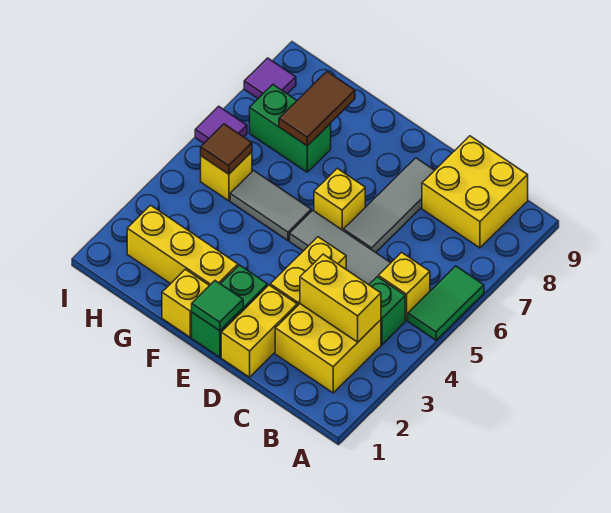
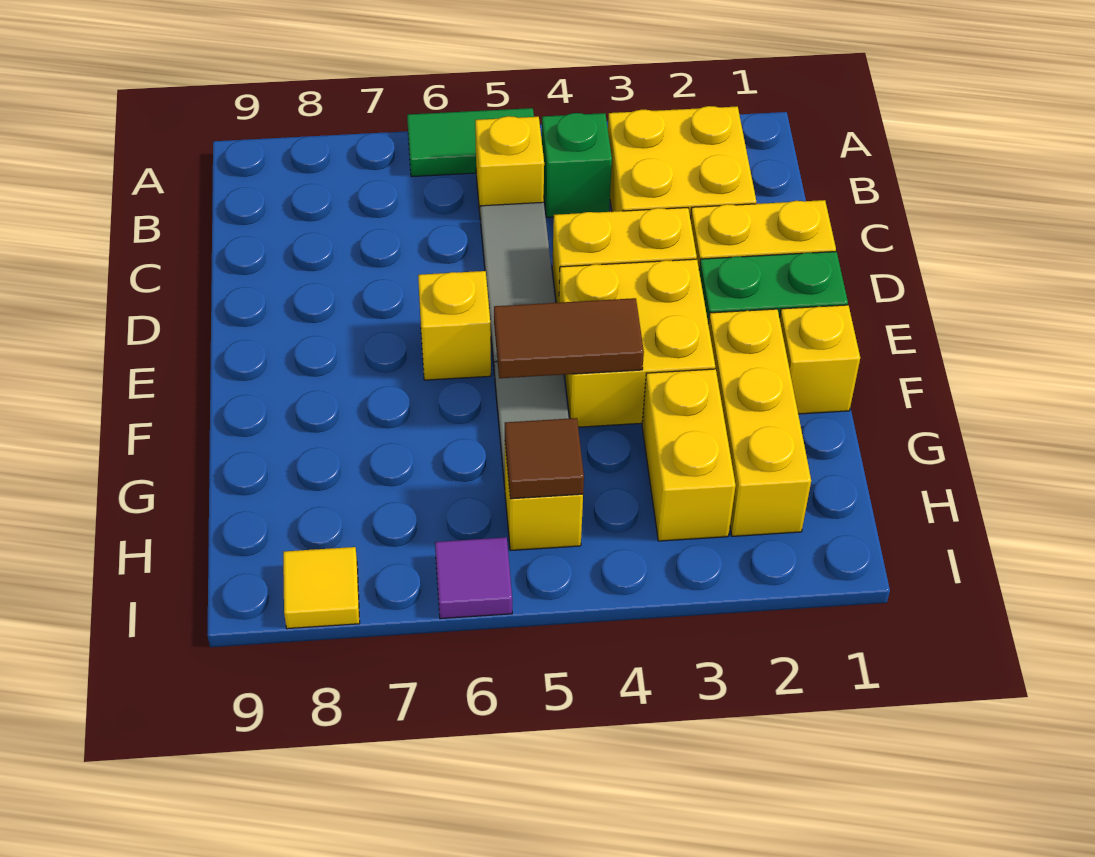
yellow 1x2 brick [300,254,381,342] -> yellow 1x2 brick moved to [642,369,736,541]
yellow 2x2 brick [422,136,528,248] -> yellow 2x2 brick moved to [559,259,715,427]
grey 1x3 tile [344,158,435,252] -> none
green 1x1 tile [192,281,243,331] -> none
green 1x2 brick [250,85,331,172] -> none
brown 1x2 tile [279,72,355,146] -> brown 1x2 tile moved to [494,298,644,378]
purple 1x1 tile [244,58,296,98] -> yellow 1x1 tile [283,547,360,629]

